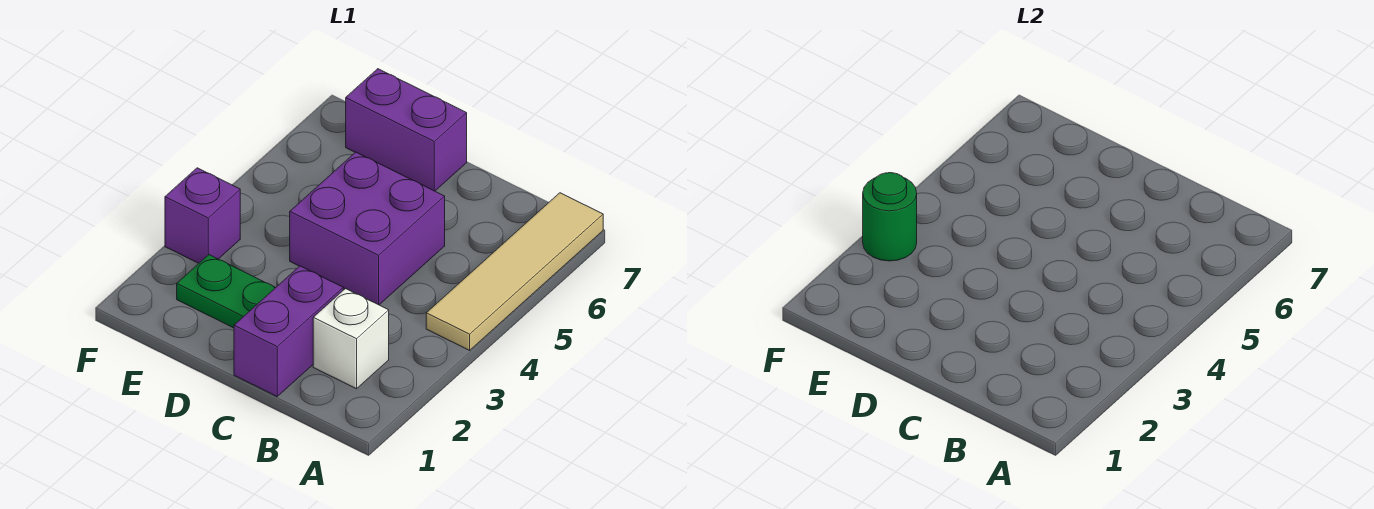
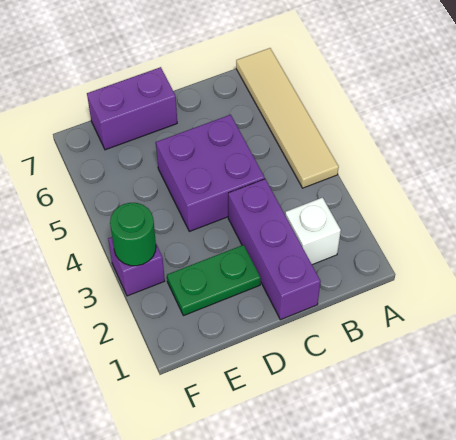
purple 1x2 brick [234,266,343,396] -> purple 1x3 brick [228,179,321,320]

